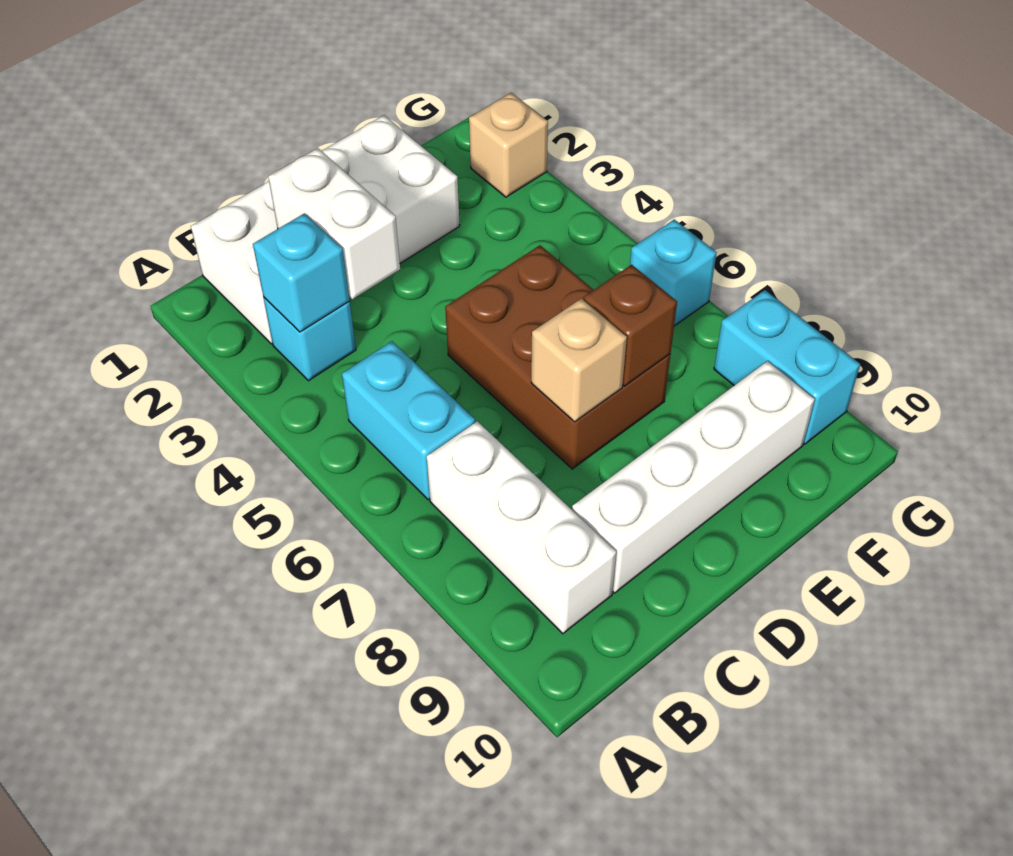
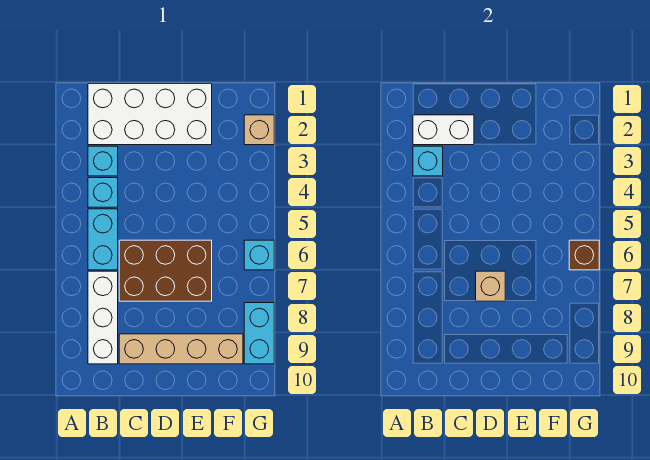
none -> cyan 1x1 brick [88,178,118,207]
white 1x2 brick [268,148,400,299] -> white 1x2 brick turned to [413,115,474,145]
white 1x4 brick [572,361,815,593] -> tan 1x4 brick [119,334,243,364]
brown 2x3 brick [445,245,671,469] -> brown 2x3 brick turned to [119,240,212,301]
brown 1x1 brick [584,265,677,386] -> brown 1x1 brick moved to [569,240,599,270]

